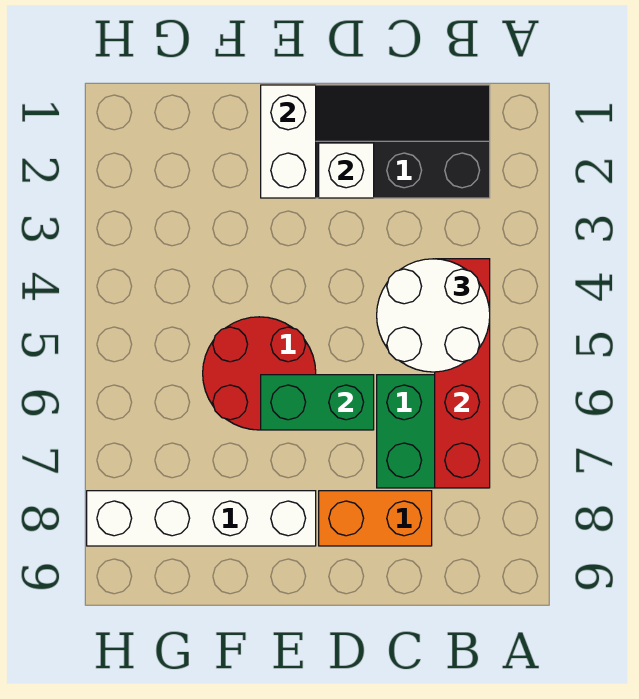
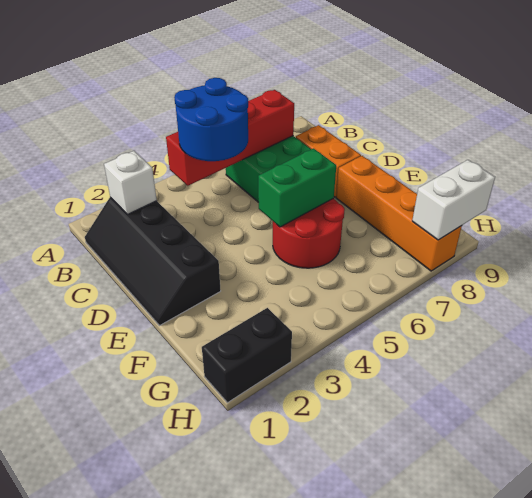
white 2x2 round brick [377,259,490,372] -> blue 2x2 round brick [174,78,248,161]
white 1x1 brick [319,143,374,198] -> white 1x1 brick moved to [104,151,157,214]
green 1x2 brick [261,375,374,430] -> green 1x2 brick turned to [258,148,336,227]
white 1x2 brick [261,85,316,198] -> white 1x2 brick moved to [412,160,495,240]
white 1x4 brick [87,491,316,546] -> orange 1x4 brick [336,156,462,271]
none -> black 1x2 brick [202,308,292,403]

